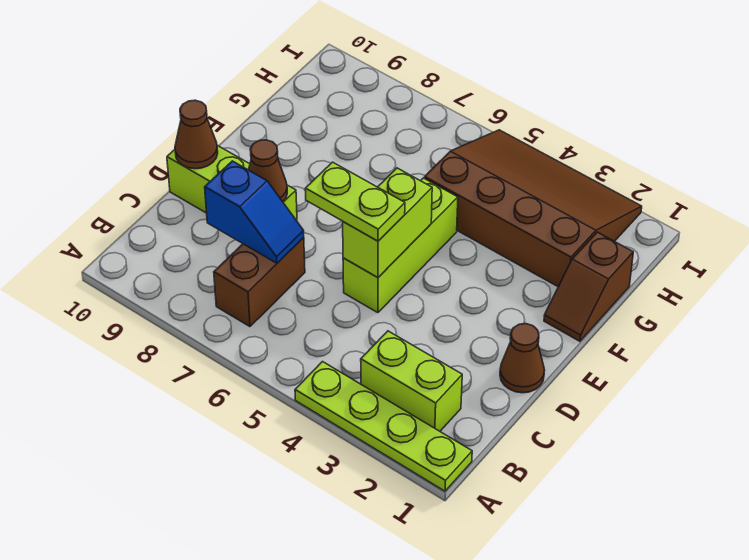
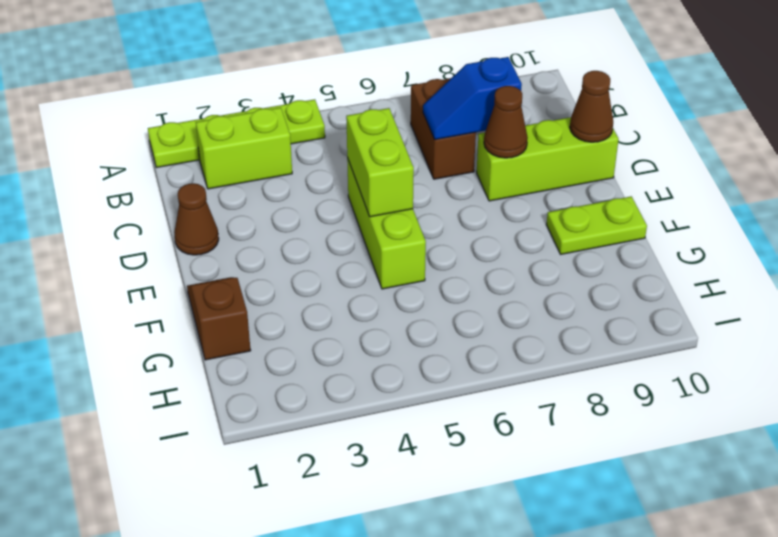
lime 1x2 plate [305,162,405,241] -> lime 1x2 plate moved to [546,196,647,254]
brown 3x4 slope [425,130,642,287] -> none

